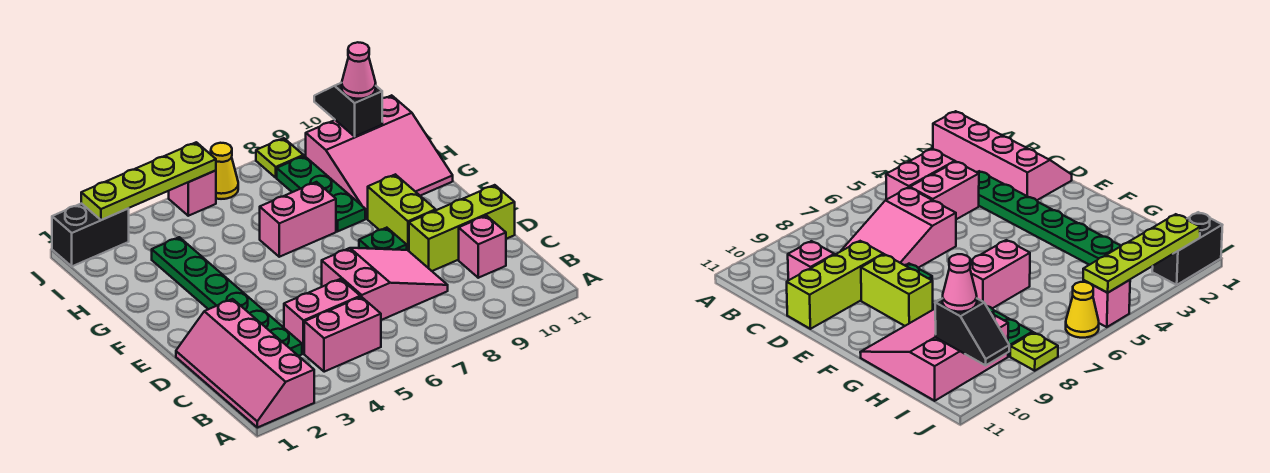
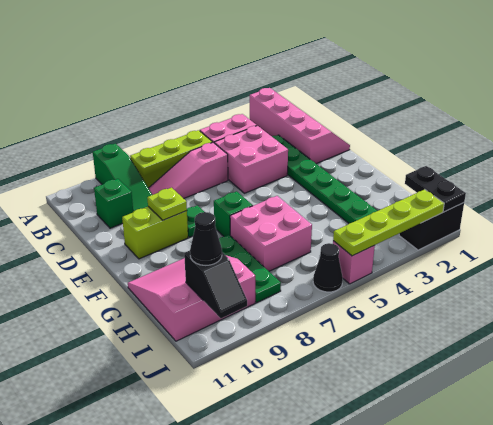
none -> green 1x3 slope [93,144,152,211]
pink 1x2 brick [284,279,360,354] -> pink 2x2 brick [214,126,288,193]
pink 2x3 slope [322,248,448,320] -> pink 1x3 slope [149,142,228,199]
pink 1x1 brick [459,215,506,278] -> green 1x1 brick [94,179,133,228]
lime 1x3 brick [409,185,515,271] -> lime 1x3 brick moved to [130,130,213,188]
lime 1x2 brick [368,174,436,251] -> lime 1x2 brick turned to [122,207,188,259]
none -> green 1x1 brick [214,191,253,237]
pink 1x2 brick [260,182,336,257] -> pink 2x2 brick [230,196,312,271]
none -> black 1x2 plate [405,166,466,212]
pink 1x1 cone [342,42,376,99] -> black 1x1 cone [190,212,222,265]
yellow 1x1 cone [211,143,238,199] -> black 1x1 cone [313,243,343,292]
lime 1x1 plate [256,138,303,178] -> lime 1x1 plate moved to [147,188,187,220]

